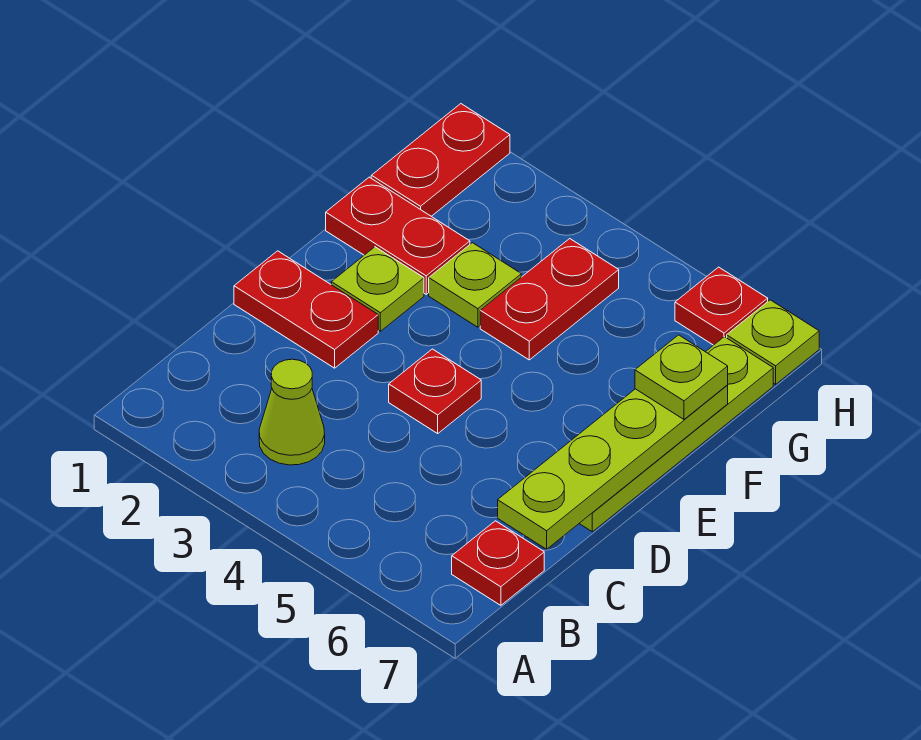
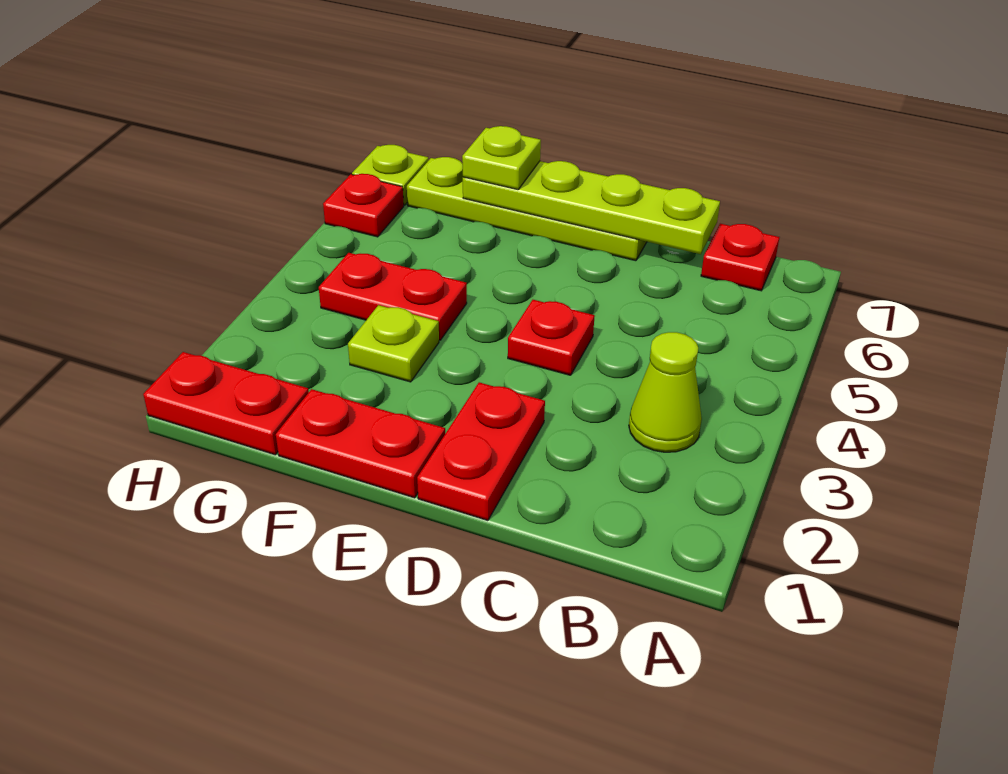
lime 1x1 plate [331,247,424,331] -> none
red 1x2 plate [326,177,470,294] -> red 1x2 plate turned to [276,389,445,498]

